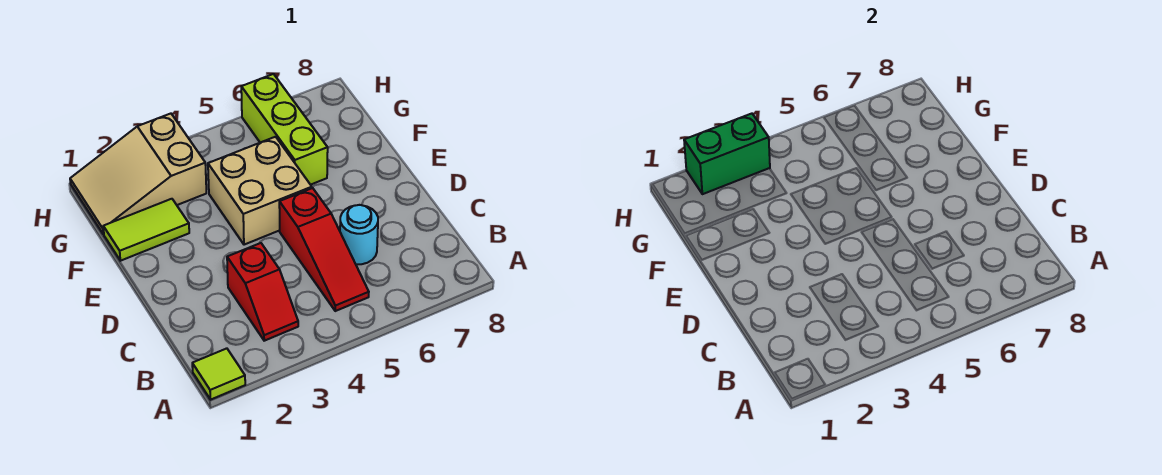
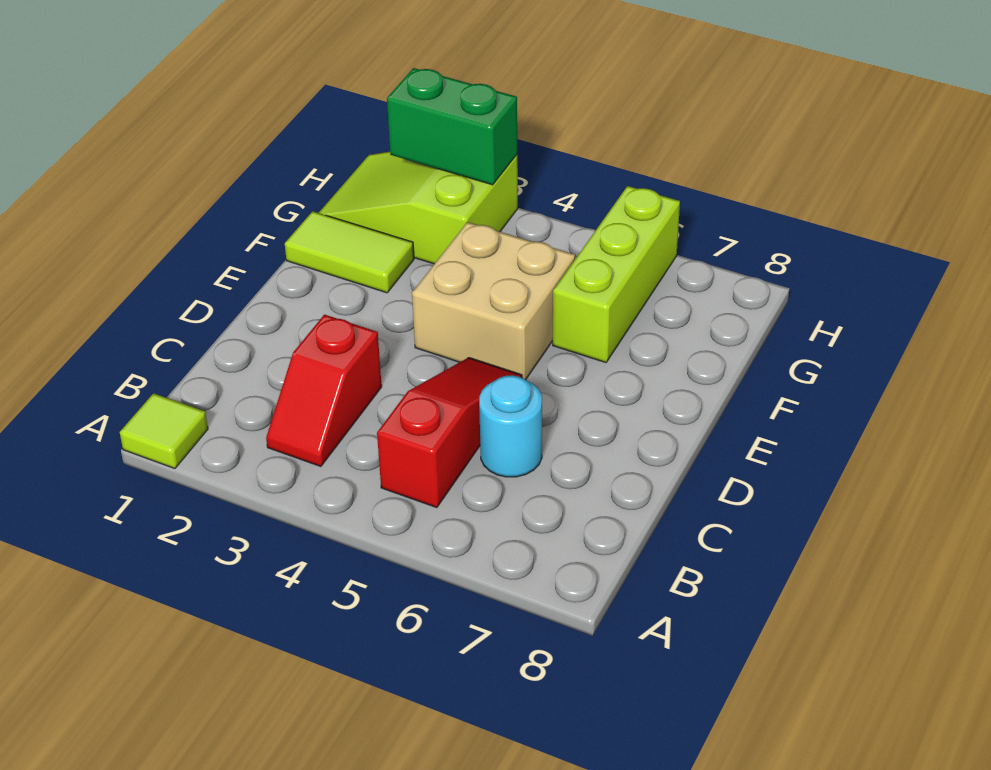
red 1x3 slope [279,188,369,311] -> red 1x3 slope turned to [377,358,522,508]
tan 2x3 slope [70,114,206,234] -> lime 2x3 slope [319,152,518,264]

